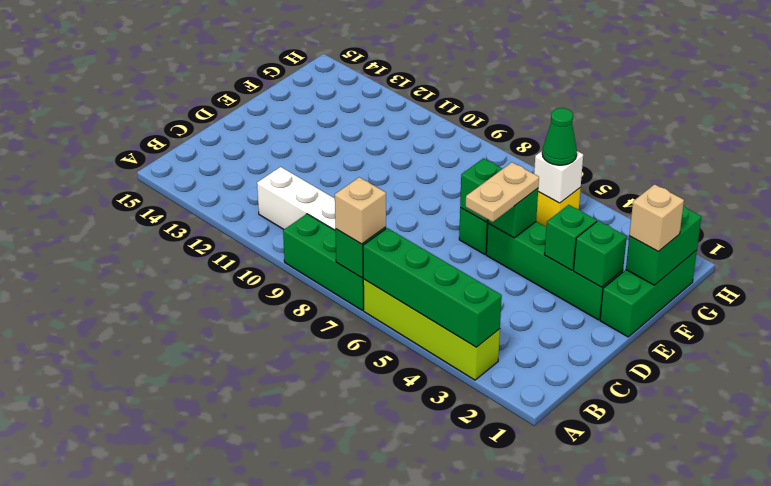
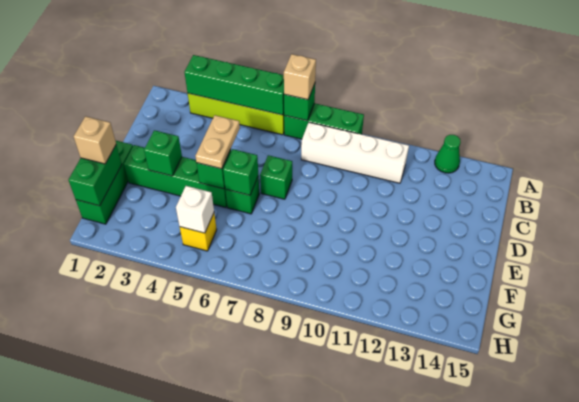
green 1x1 brick [574,221,627,287] -> green 1x1 brick moved to [260,155,292,199]
green 1x1 cone [542,108,577,165] -> green 1x1 cone moved to [435,135,460,173]

